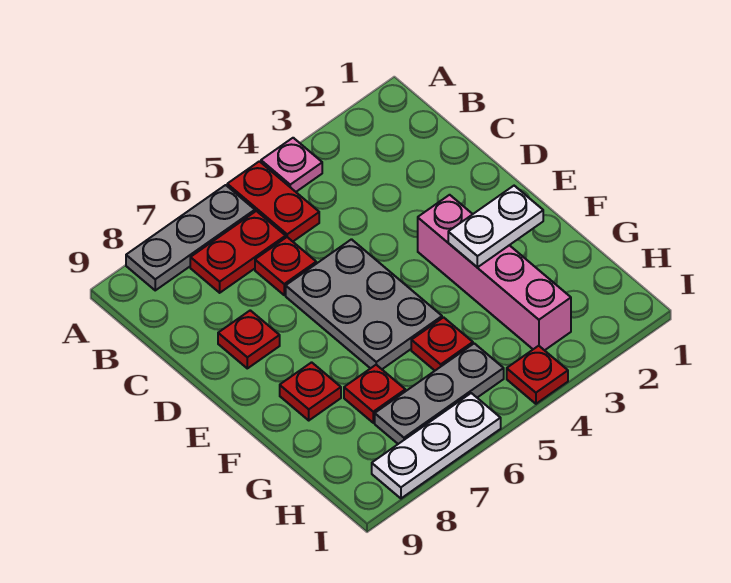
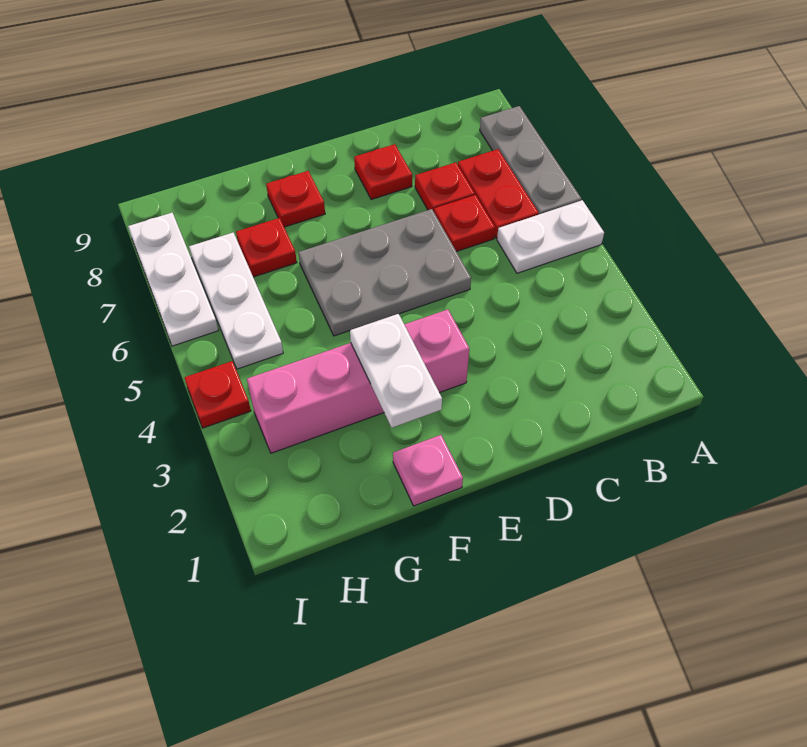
pink 1x1 plate [261,138,322,192] -> pink 1x1 plate moved to [393,435,463,506]
red 1x2 plate [227,161,319,241] -> white 1x2 plate [497,200,604,273]
red 1x1 plate [411,317,473,371] -> red 1x1 plate moved to [415,162,475,211]
grey 1x3 plate [375,343,504,444] -> white 1x3 plate [189,233,283,369]

